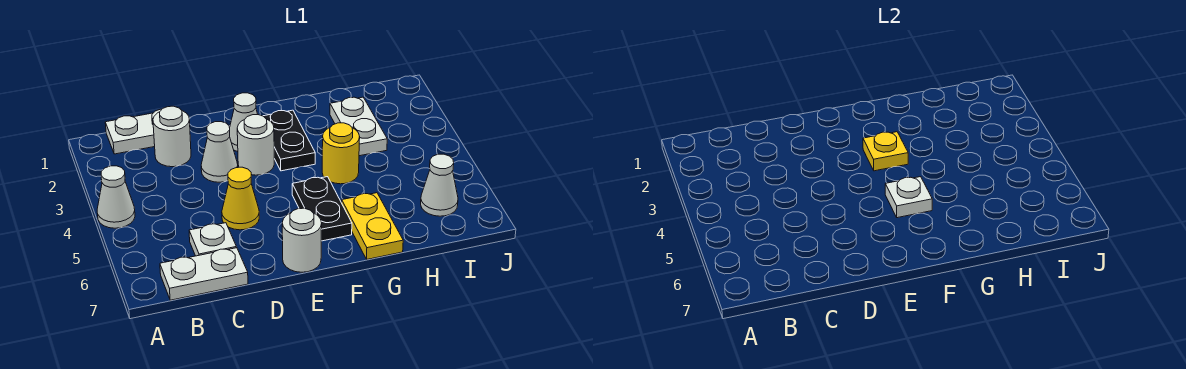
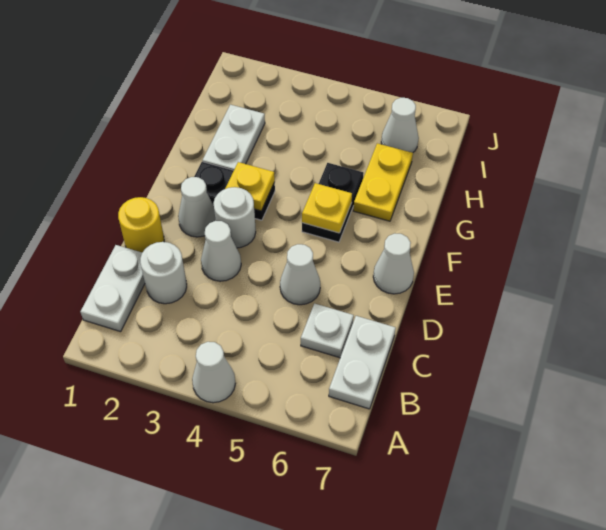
yellow 1x1 cone [222,167,259,230] -> white 1x1 cone [280,244,320,305]
white 1x1 round brick [282,208,322,272] -> white 1x1 cone [373,234,414,294]
black 1x2 plate [292,177,352,241] -> black 1x2 plate turned to [302,163,364,242]
white 1x1 plate [885,177,932,218] -> yellow 1x1 plate [302,183,352,233]
yellow 1x1 round brick [322,123,360,184] -> yellow 1x1 round brick moved to [118,197,164,253]
yellow 1x2 plate [342,193,403,259] -> yellow 1x2 plate turned to [353,143,413,221]
white 1x2 plate [330,97,387,156] -> white 1x2 plate turned to [202,105,265,170]

